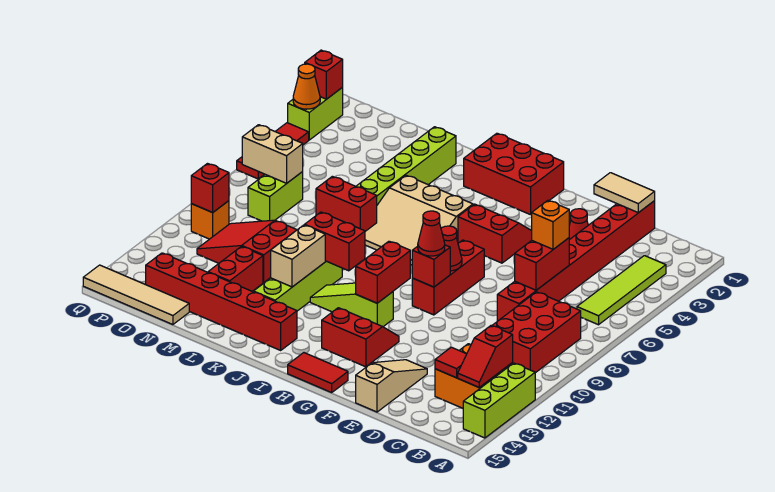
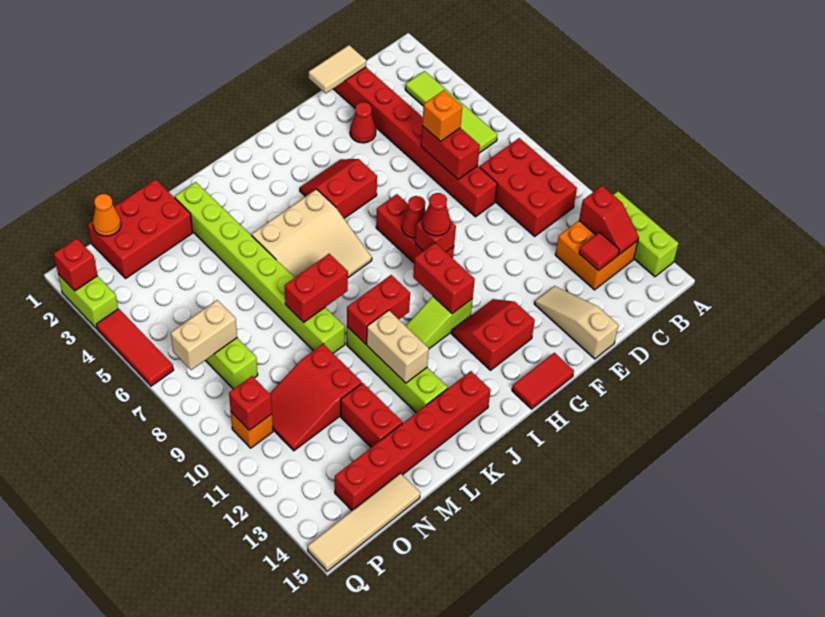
red 2x3 brick [464,133,564,215] -> red 2x3 brick moved to [88,180,193,278]
orange 1x1 cone [293,64,320,109] -> orange 1x1 cone moved to [93,194,121,236]

